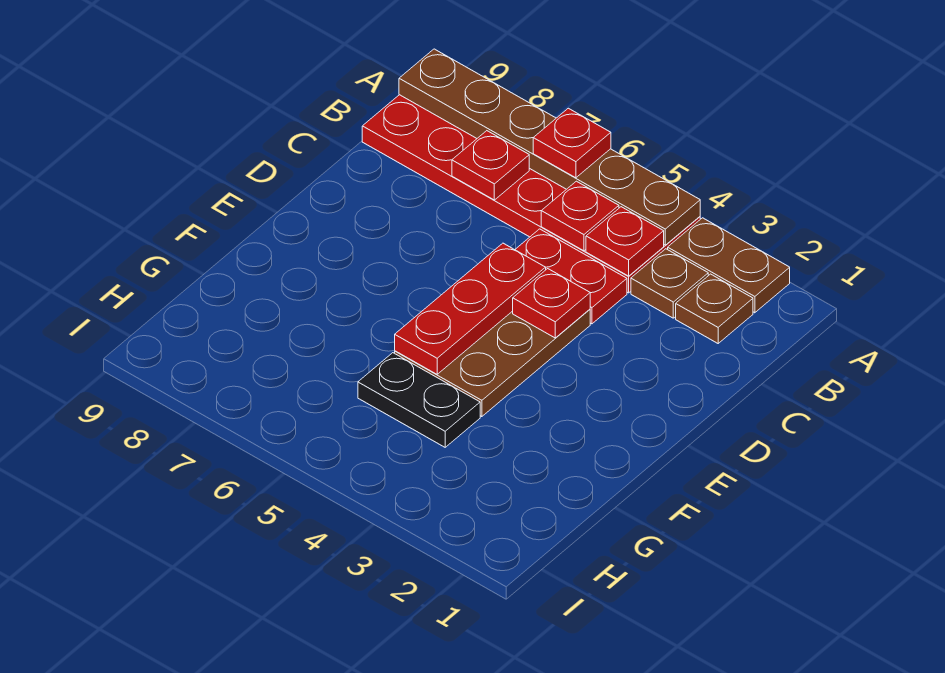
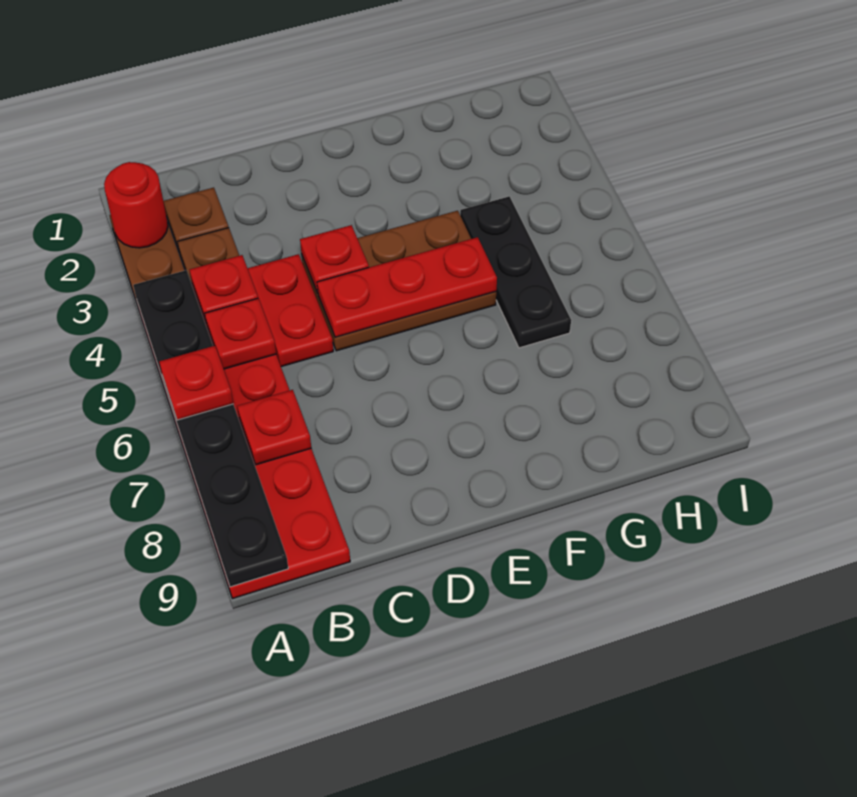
none -> red 1x1 round brick [104,162,168,248]
brown 1x6 plate [399,49,700,245] -> black 1x6 plate [133,270,288,587]
black 1x2 plate [358,353,480,447] -> black 1x3 plate [460,196,571,348]

